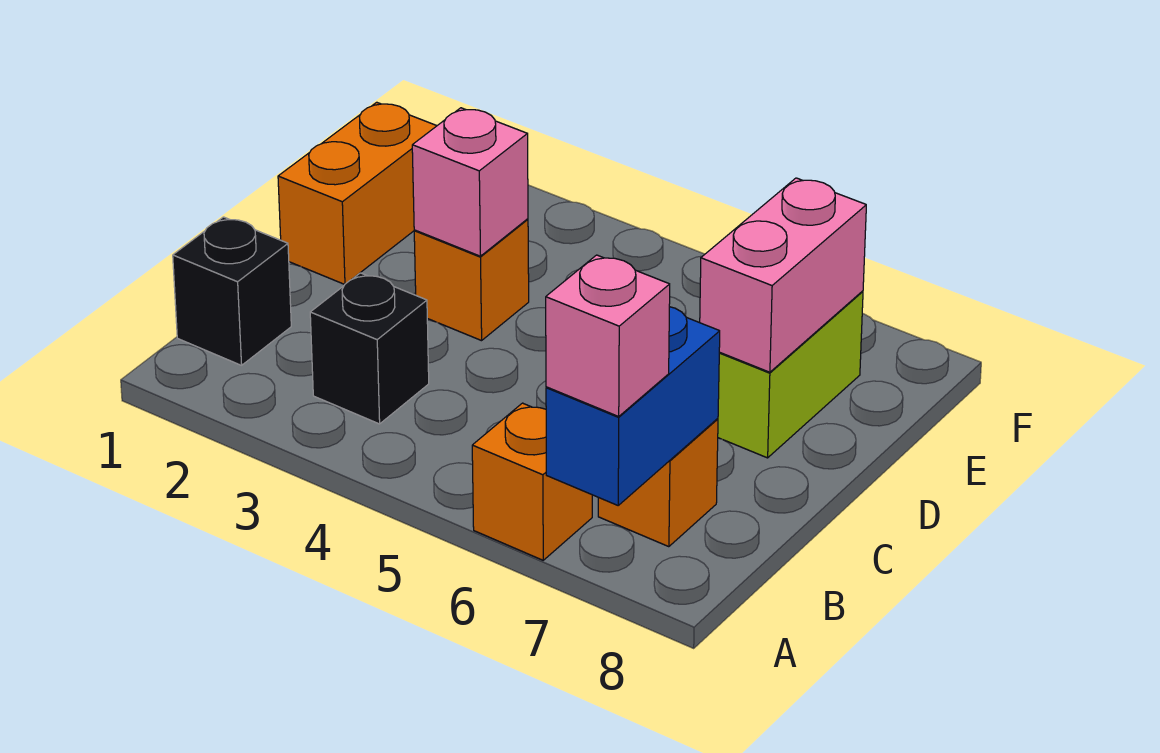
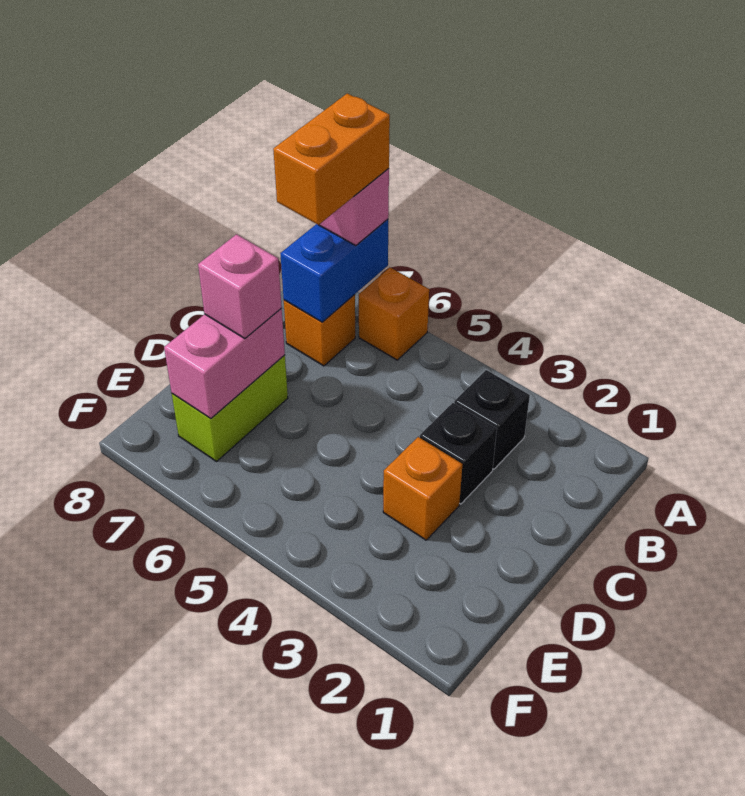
black 1x1 brick [173,217,291,365] -> black 1x1 brick moved to [420,403,497,504]
orange 1x2 brick [278,102,436,284] -> orange 1x2 brick moved to [273,93,390,225]
pink 1x1 brick [412,108,528,256] -> pink 1x1 brick moved to [198,234,282,339]

